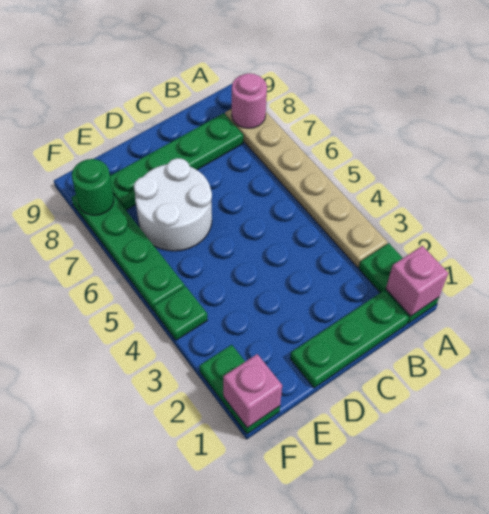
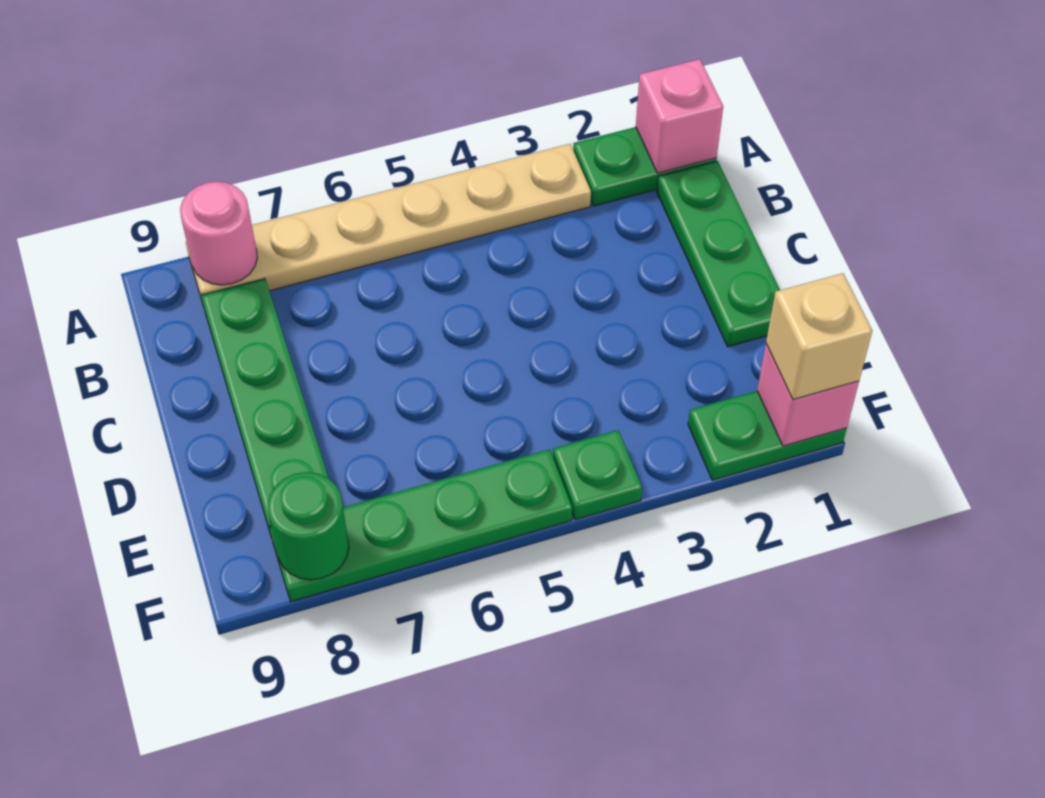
white 2x2 round brick [134,158,212,251] -> none
none -> tan 1x1 brick [766,273,872,399]

